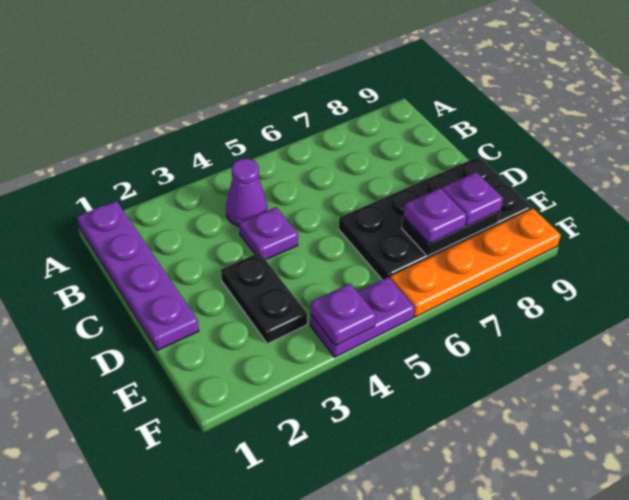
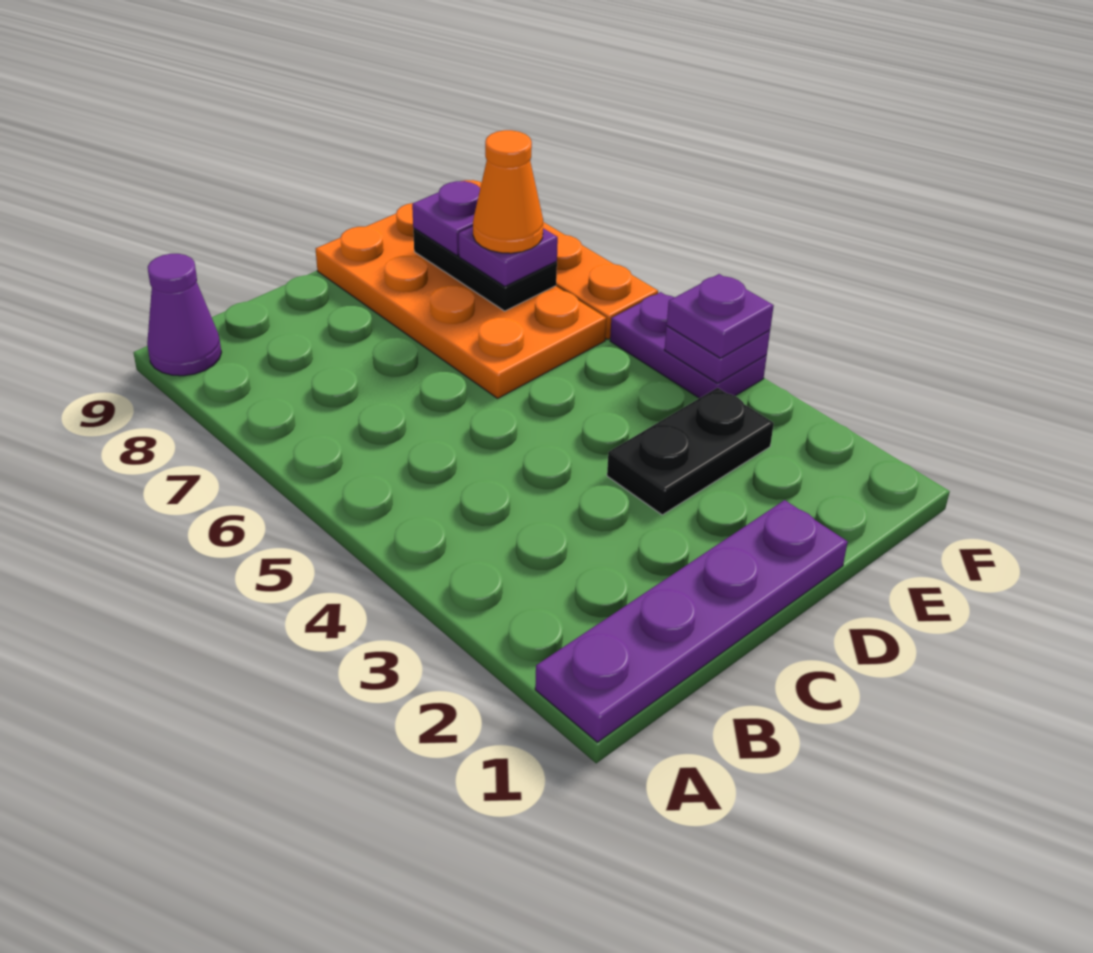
purple 1x1 cone [226,159,267,226] -> purple 1x1 cone moved to [147,254,221,376]
purple 1x1 plate [239,207,298,260] -> purple 1x1 plate moved to [667,274,774,358]
black 2x4 plate [339,157,532,280] -> orange 2x4 plate [316,203,606,398]
none -> orange 1x1 cone [473,130,543,253]

